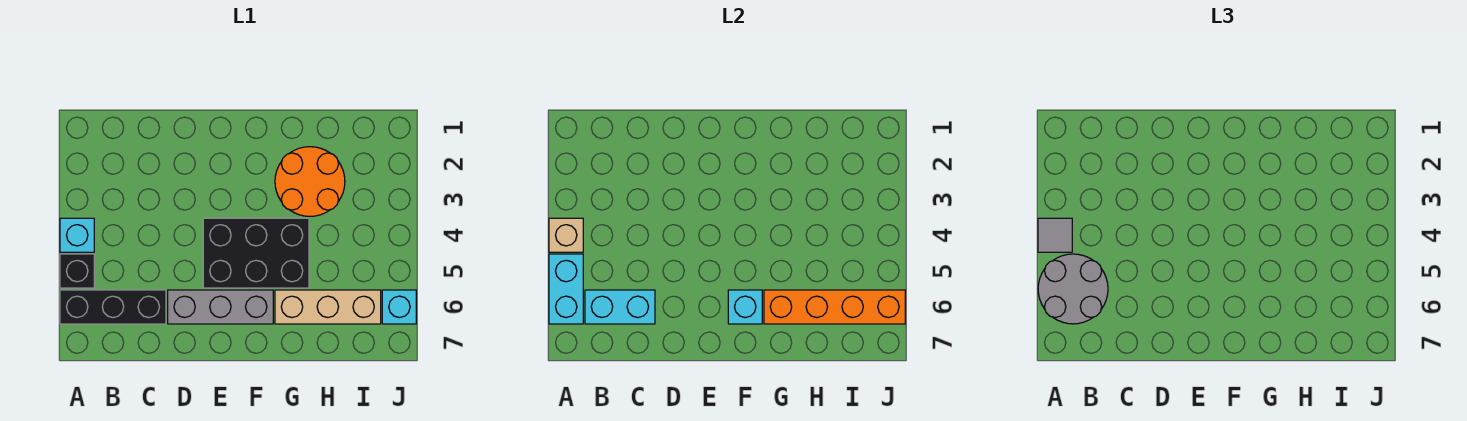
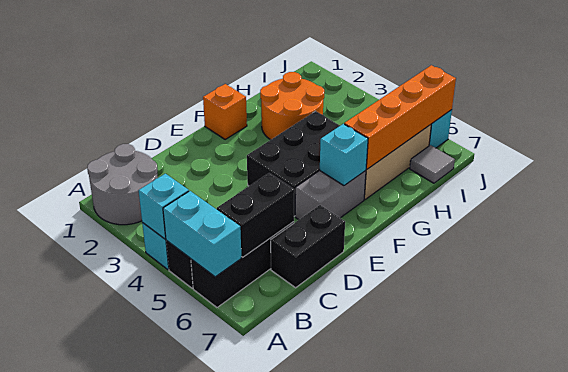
tan 1x1 brick [549,218,583,252] -> cyan 1x1 brick [138,174,189,239]
grey 1x1 tile [1038,218,1072,252] -> grey 1x1 tile moved to [410,145,455,183]
grey 2x2 round brick [1038,254,1108,324] -> grey 2x2 round brick moved to [87,144,158,225]
cyan 1x2 brick [585,290,655,324] -> black 1x2 brick [217,173,294,257]
none -> black 1x2 brick [271,205,345,288]
grey 1x3 brick [168,290,273,324] -> grey 1x2 brick [295,171,366,220]
none -> orange 1x1 brick [203,84,247,139]

